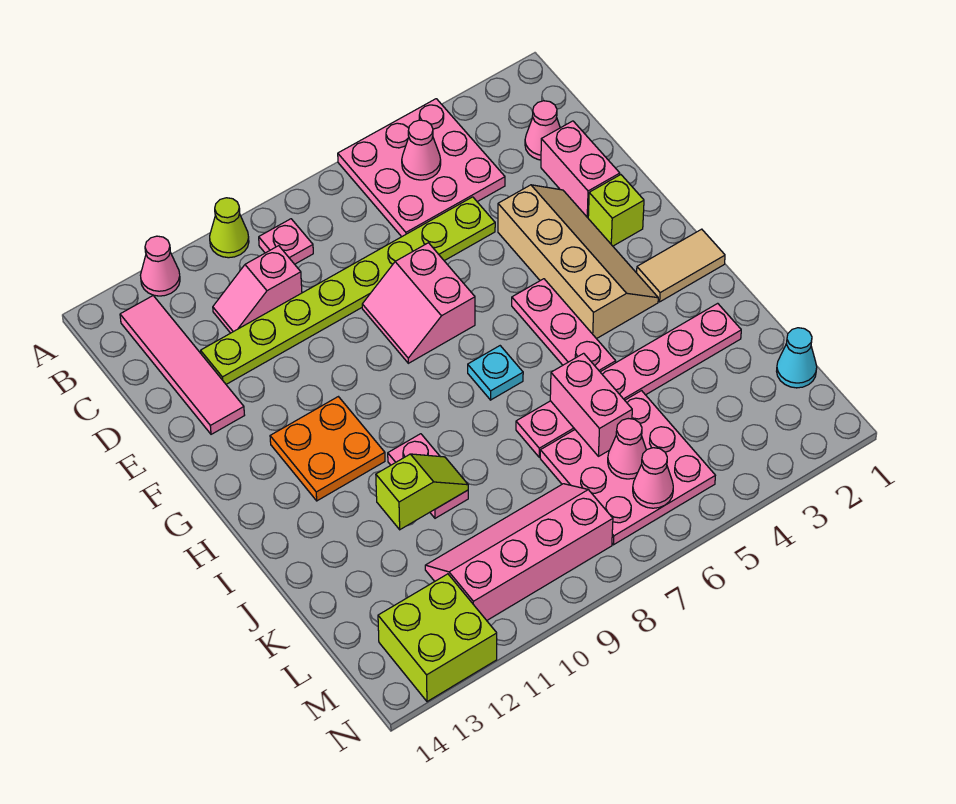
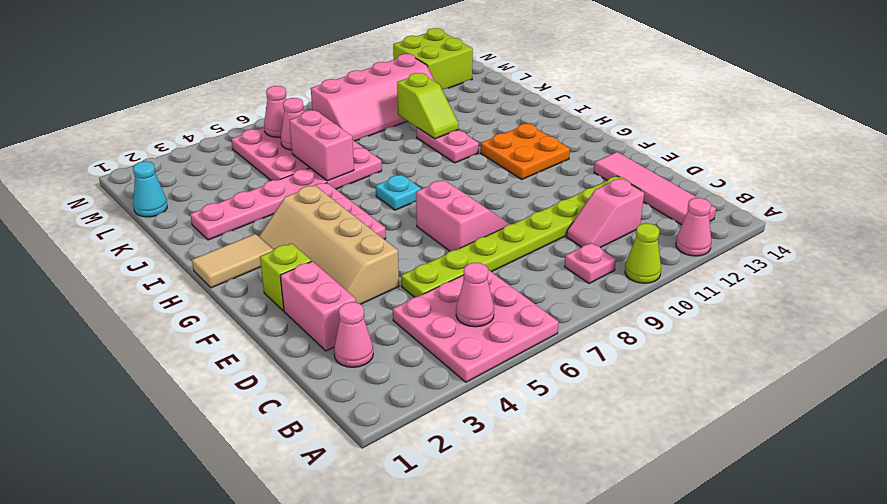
pink 1x2 slope [213,246,302,333] -> pink 1x2 slope turned to [567,179,644,248]
lime 1x2 slope [376,454,468,530] -> lime 1x2 slope turned to [397,73,459,139]

